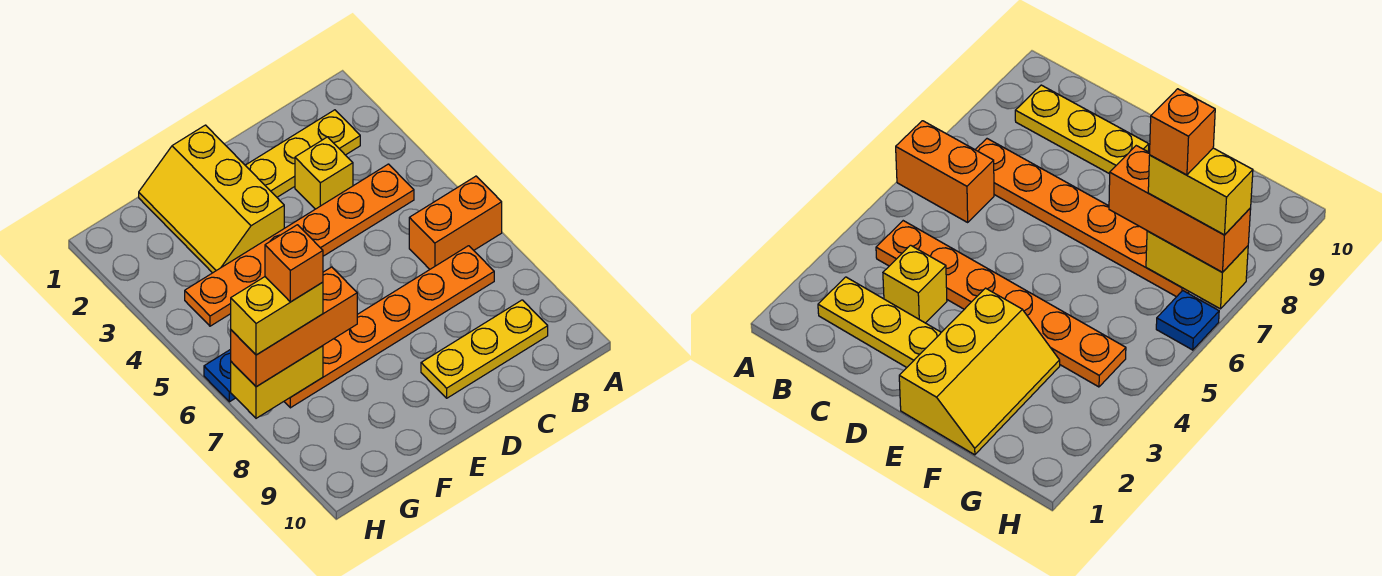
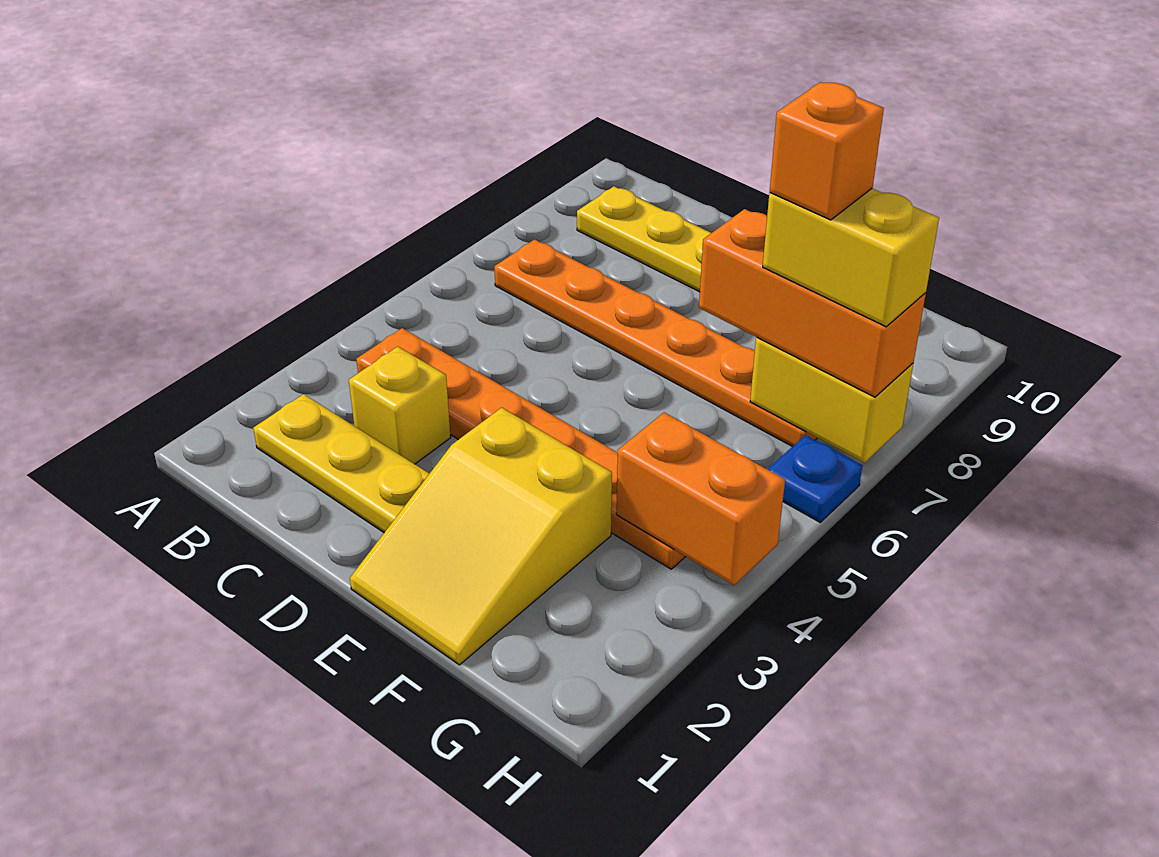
orange 1x2 brick [409,176,502,269] -> orange 1x2 brick moved to [616,412,785,585]
yellow 2x3 slope [139,125,284,273] -> yellow 2x3 slope turned to [350,408,612,665]

